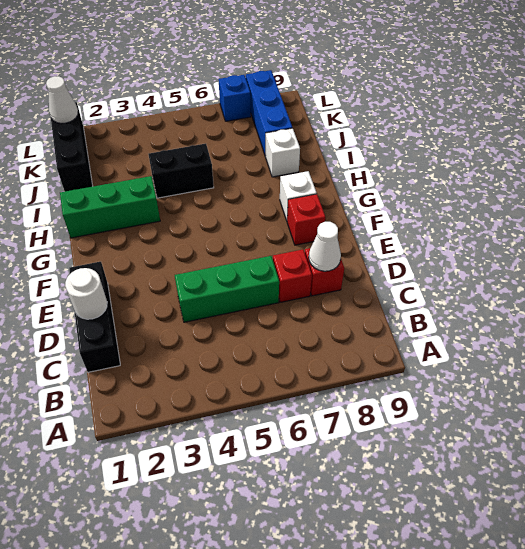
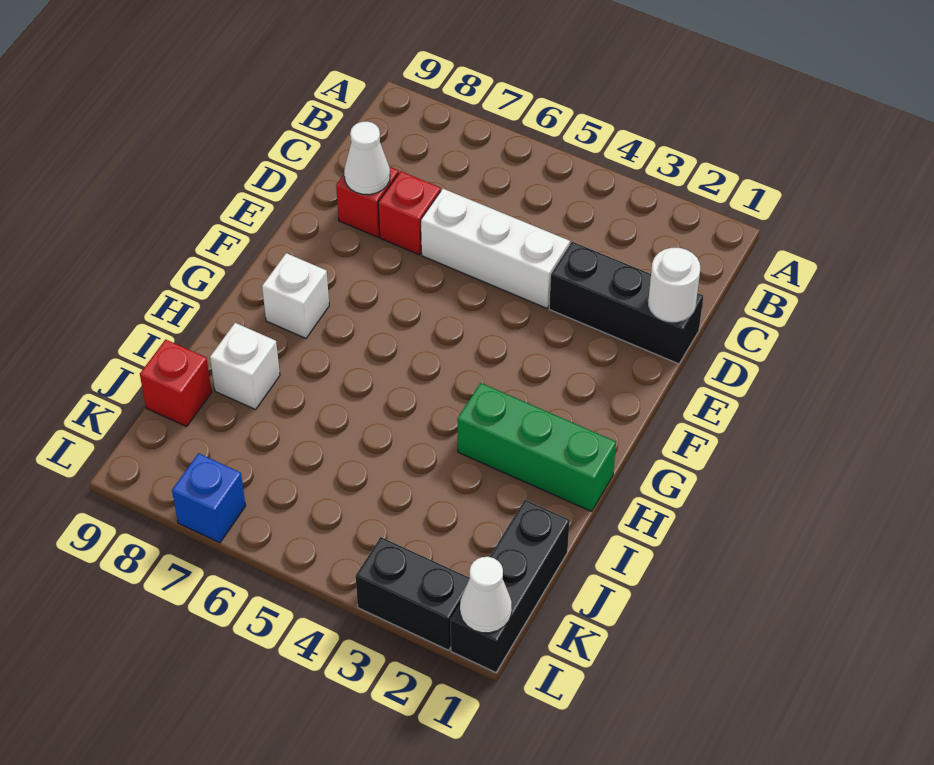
black 1x3 brick [69,262,120,372] -> black 1x3 brick turned to [549,242,703,364]
green 1x3 brick [175,256,279,322] -> white 1x3 brick [421,189,570,308]
red 1x1 brick [287,194,325,245] -> red 1x1 brick moved to [140,339,212,427]
black 1x2 brick [148,144,214,198] -> black 1x2 brick moved to [356,537,470,650]
blue 1x3 brick [246,70,292,155] -> none

